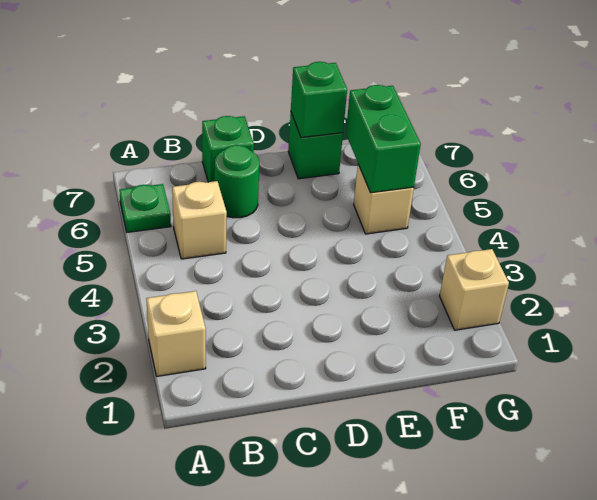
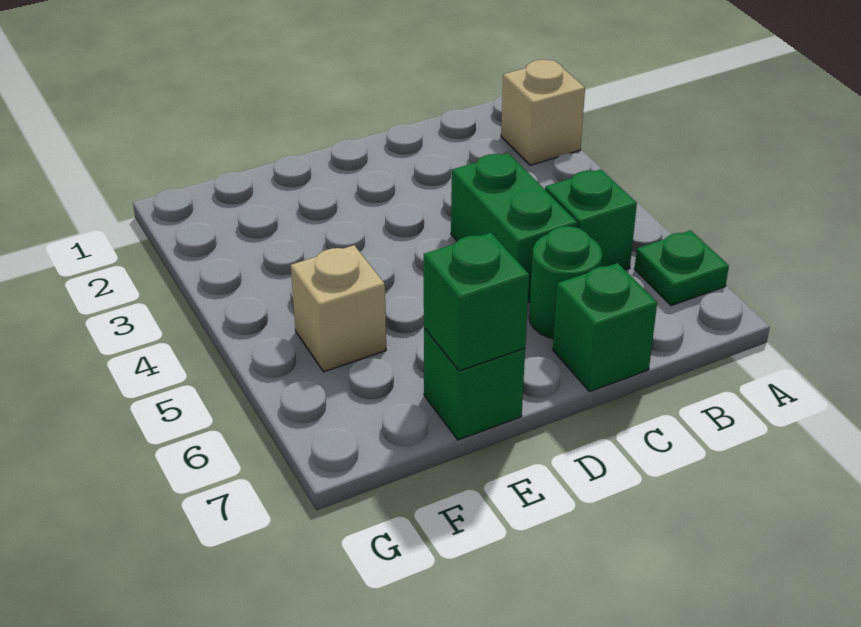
tan 1x1 brick [172,181,227,259] -> green 1x1 brick [545,169,637,270]
green 1x2 brick [346,85,421,193] -> green 1x2 brick moved to [451,153,577,303]
tan 1x1 brick [440,249,509,330] -> none

